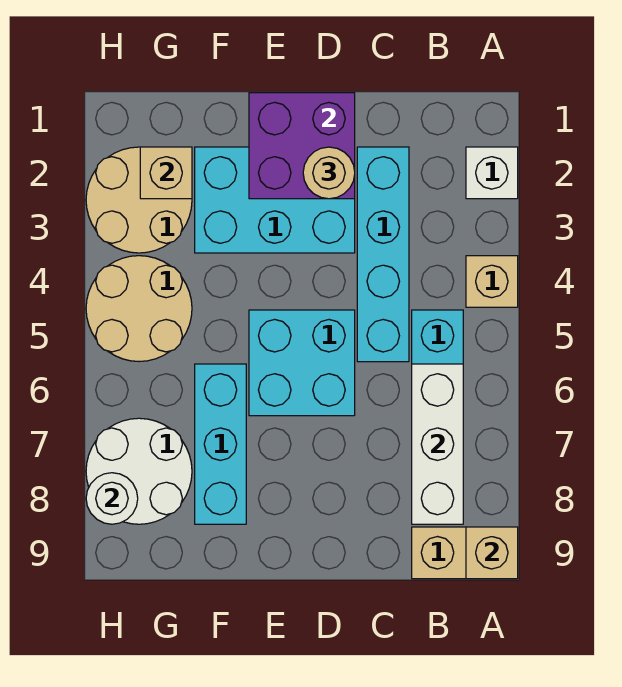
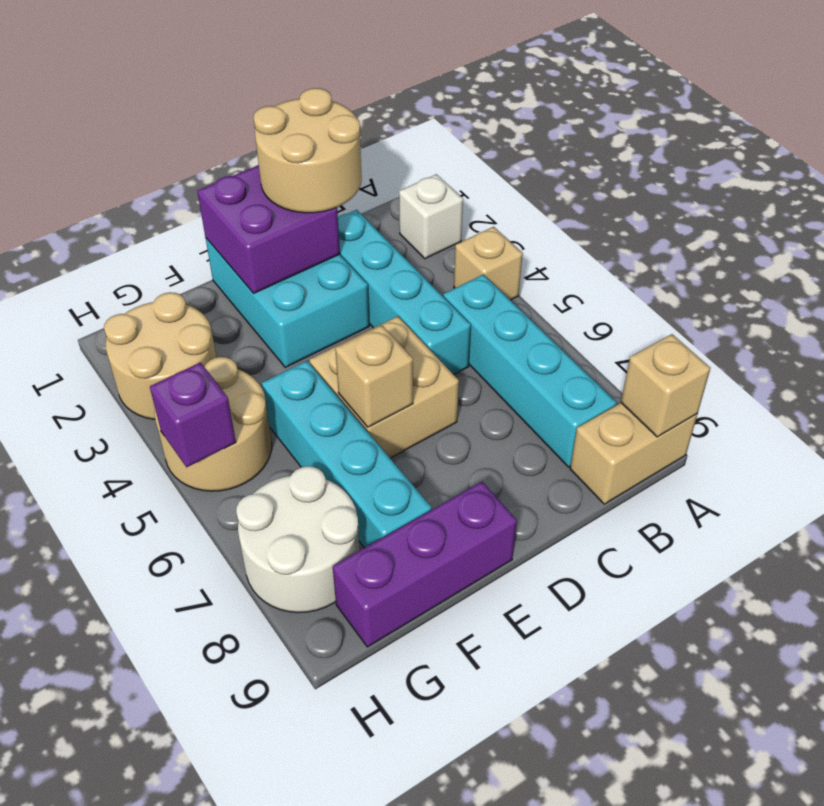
white 1x3 brick [412,364,463,524] -> none
cyan 2x3 brick [195,147,355,253] -> cyan 2x3 brick turned to [206,238,369,367]
tan 1x1 round brick [303,147,355,199] -> tan 2x2 round brick [254,88,362,213]
cyan 2x2 brick [249,310,355,416] -> tan 2x2 brick [309,316,459,458]
none -> purple 1x3 brick [333,482,517,647]
cyan 1x3 brick [195,364,246,524] -> cyan 1x4 brick [262,361,432,548]
tan 1x1 brick [140,147,192,199] -> tan 1x1 brick moved to [335,325,413,427]
none -> purple 1x1 brick [150,362,236,467]
white 1x1 round brick [86,473,138,524] -> none

